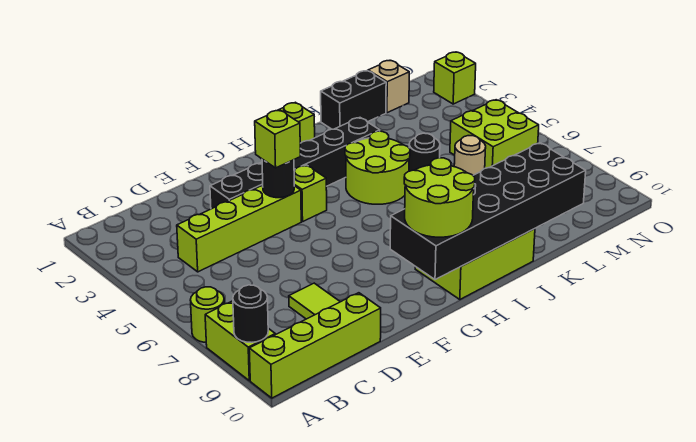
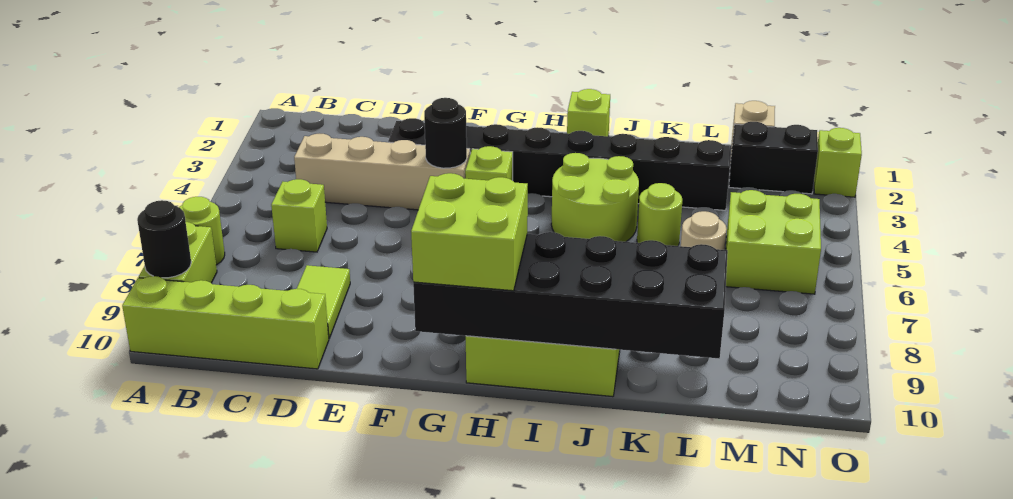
lime 1x4 brick [177,185,301,272] -> tan 1x4 brick [294,134,470,210]
black 1x6 brick [210,118,380,209] -> black 1x8 brick [388,118,731,210]
lime 1x1 brick [255,110,300,168] -> lime 1x1 brick moved to [271,179,327,252]
lime 2x2 round brick [404,158,475,237] -> lime 2x2 brick [411,173,528,291]
black 1x2 brick [321,71,386,129] -> black 1x2 brick moved to [729,122,818,194]
black 1x1 round brick [409,133,440,171] -> lime 1x1 round brick [637,183,682,246]

